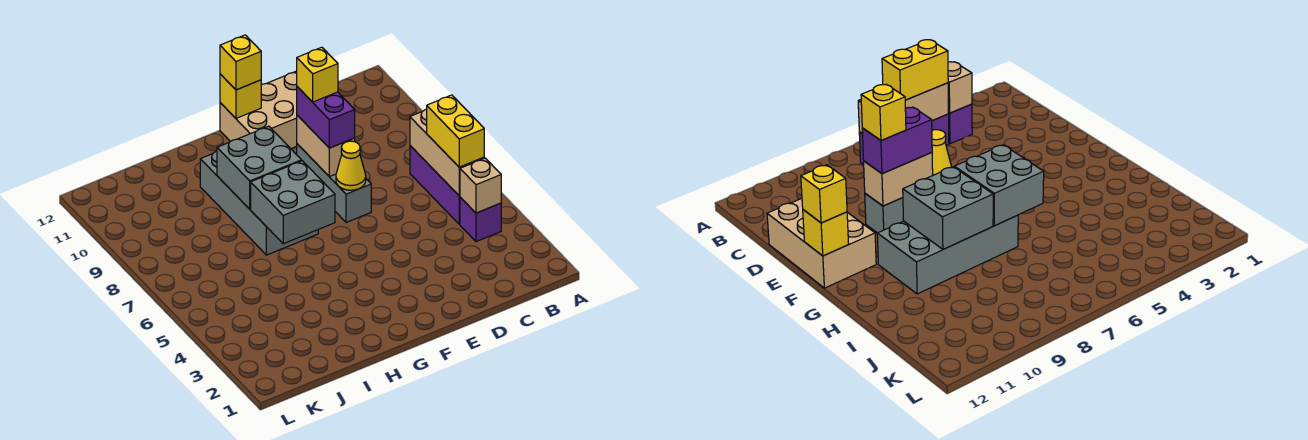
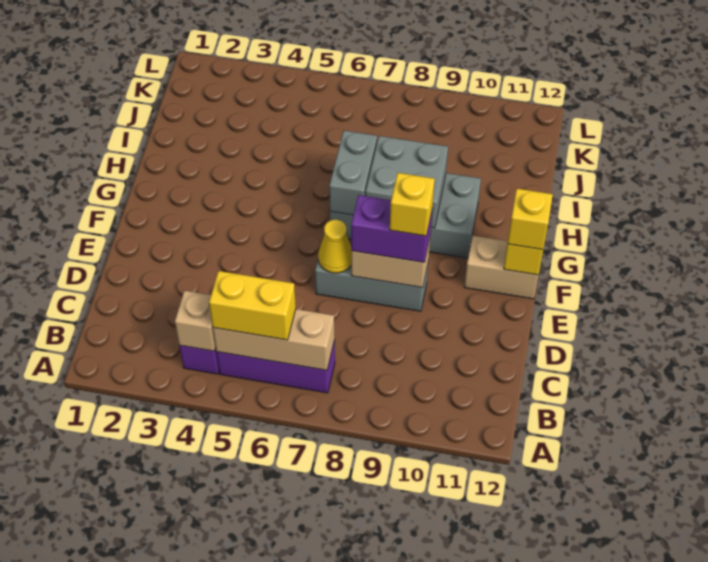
tan 2x3 brick [220,71,297,149] -> tan 1x2 brick [464,236,539,299]
grey 2x2 brick [251,161,335,244] -> grey 1x2 brick [329,131,377,215]

